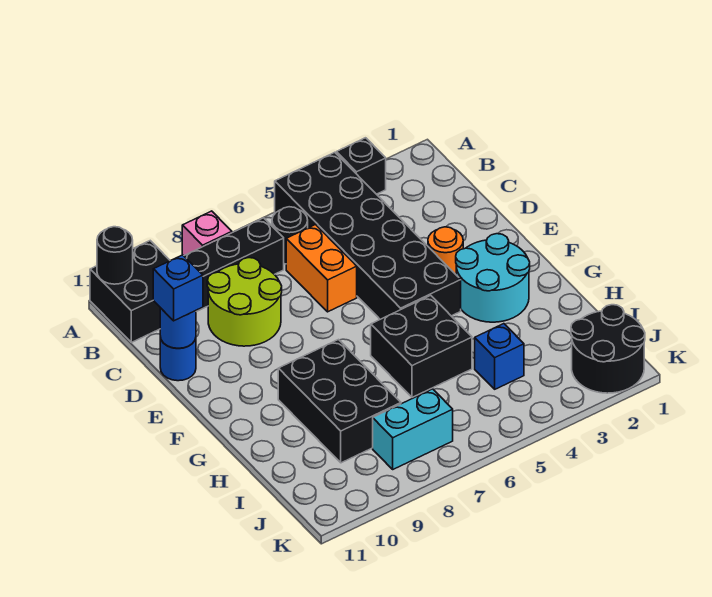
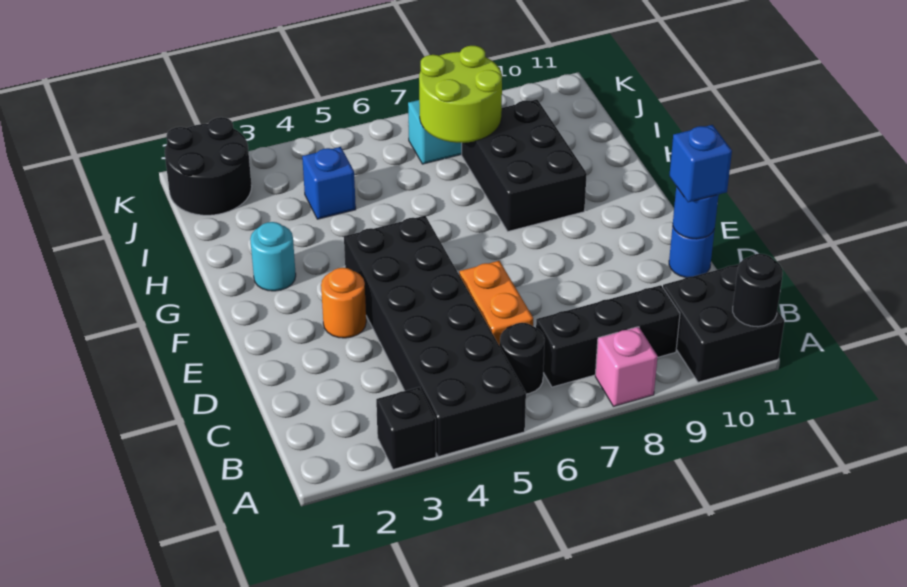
lime 2x2 round brick [207,258,282,346] -> lime 2x2 round brick moved to [419,46,502,143]
cyan 2x2 round brick [456,234,530,322] -> cyan 1x1 round brick [250,222,296,291]
black 2x2 brick [371,296,472,397] -> none

